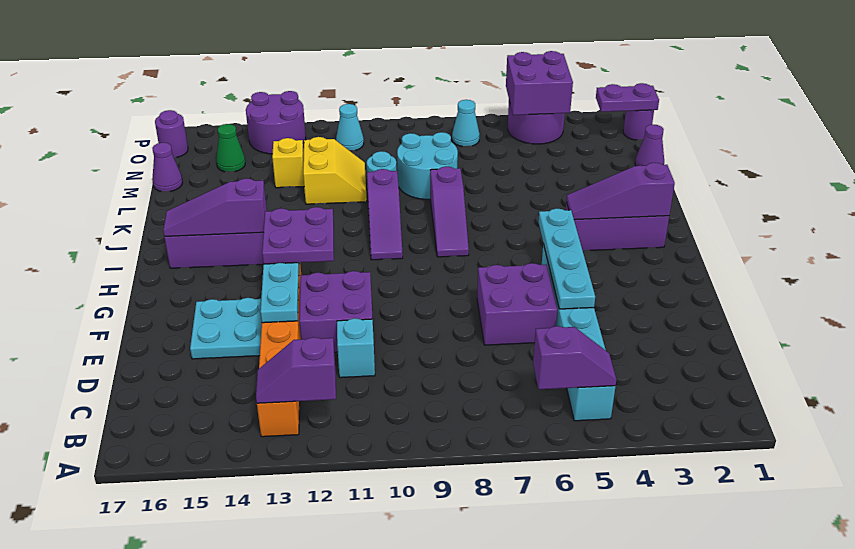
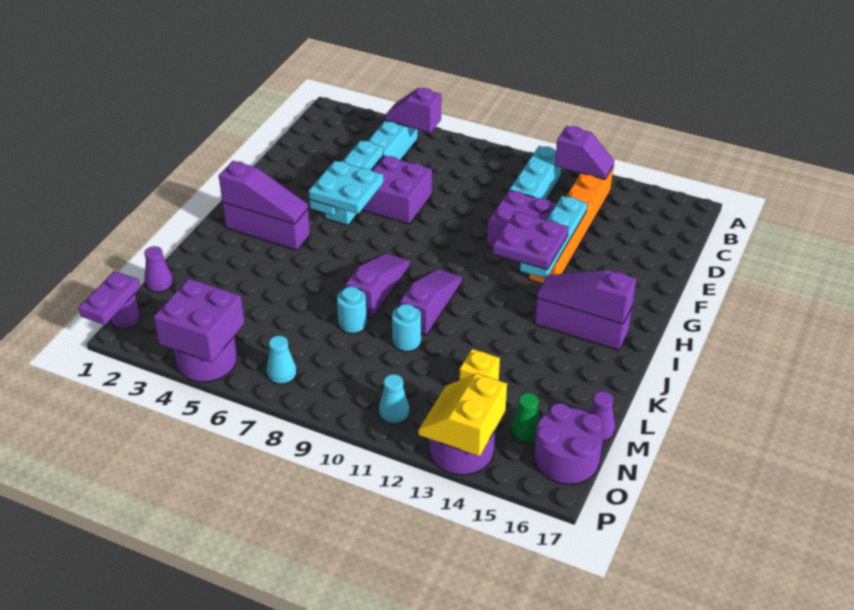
cyan 1x1 brick [337,318,375,378] -> cyan 1x3 brick [509,146,561,199]
cyan 2x2 plate [190,298,262,359] -> cyan 2x2 plate moved to [309,161,383,214]
purple 1x3 slope [163,178,267,236] -> purple 1x3 slope turned to [537,270,637,324]
cyan 2x2 round brick [397,132,458,199] -> cyan 1x1 round brick [337,287,367,334]
yellow 2x2 slope [303,137,367,204] -> yellow 2x2 slope moved to [418,373,507,456]
purple 1x2 plate [596,83,659,112] -> purple 1x2 plate turned to [79,271,140,325]
purple 1x1 round brick [155,110,188,157] -> purple 2x2 round brick [534,403,603,484]

